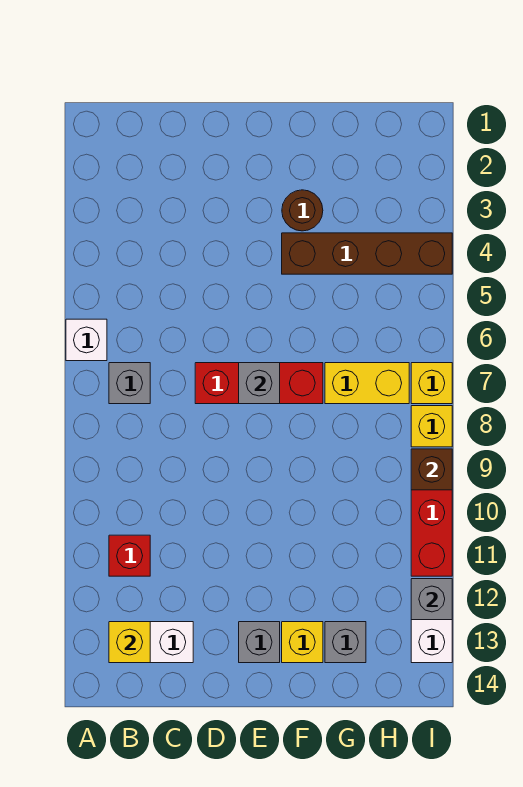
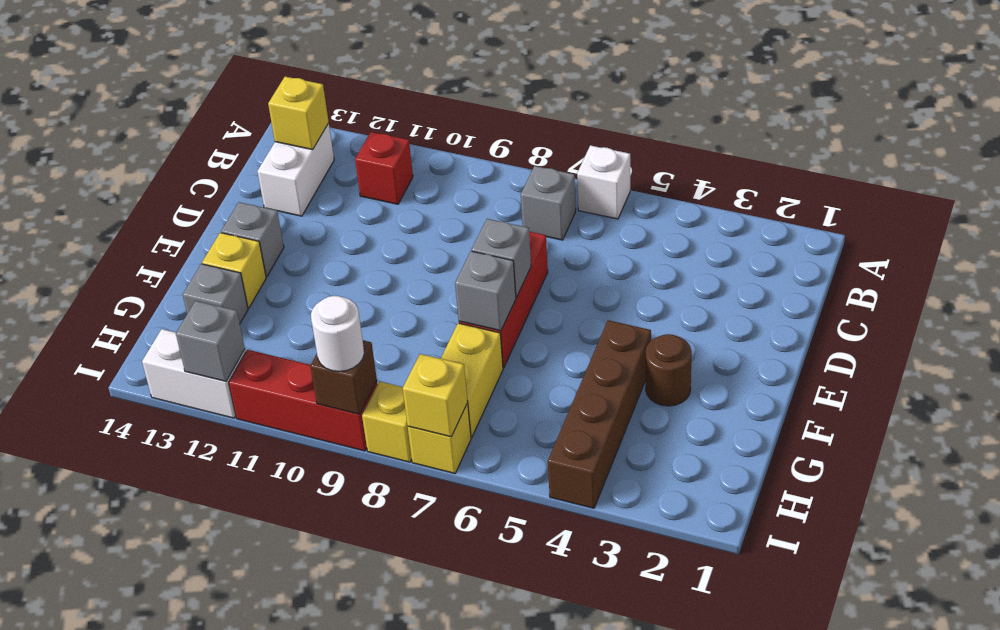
none -> grey 1x1 brick [455,251,516,331]
none -> yellow 1x1 brick [403,354,468,437]
none -> white 1x1 round brick [311,296,364,372]

